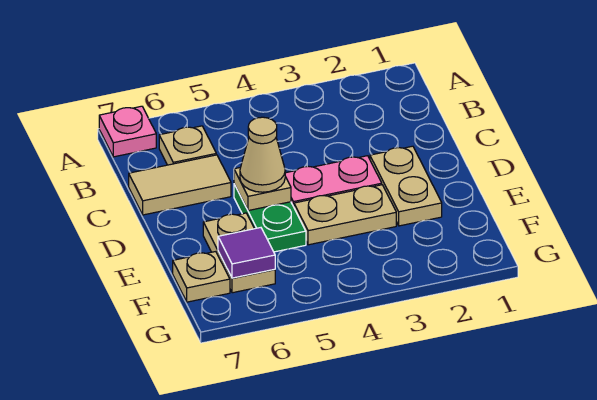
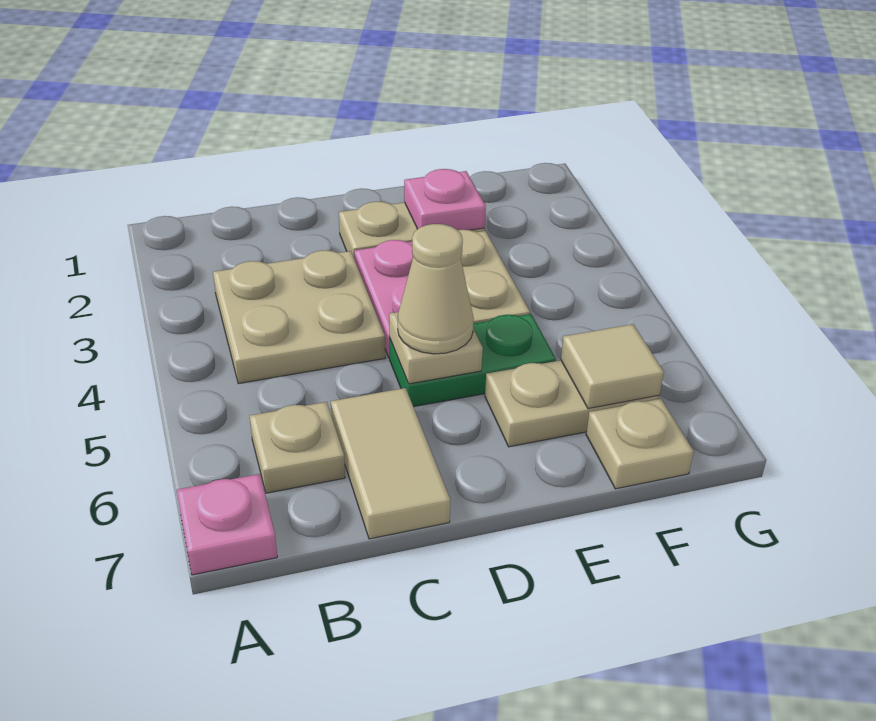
none -> tan 2x2 plate [213,250,385,384]
none -> pink 1x1 plate [404,169,486,230]
purple 1x1 tile [218,228,275,278] -> tan 1x1 tile [561,324,664,409]

